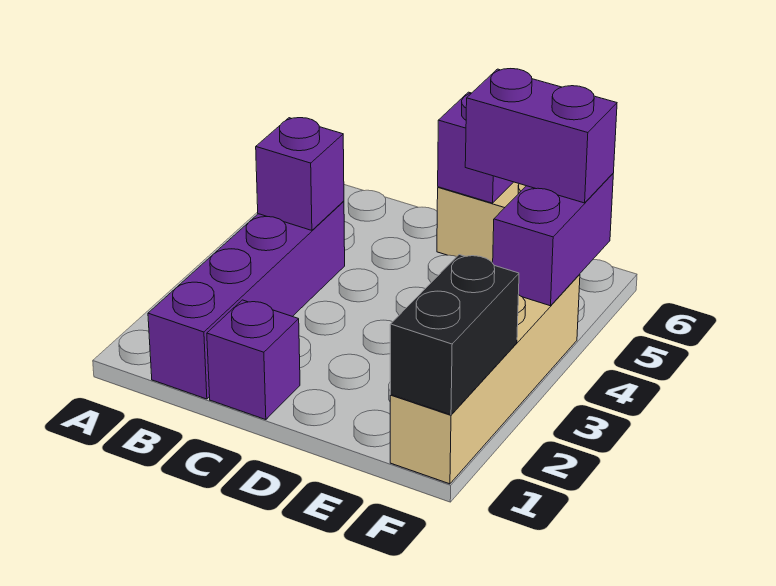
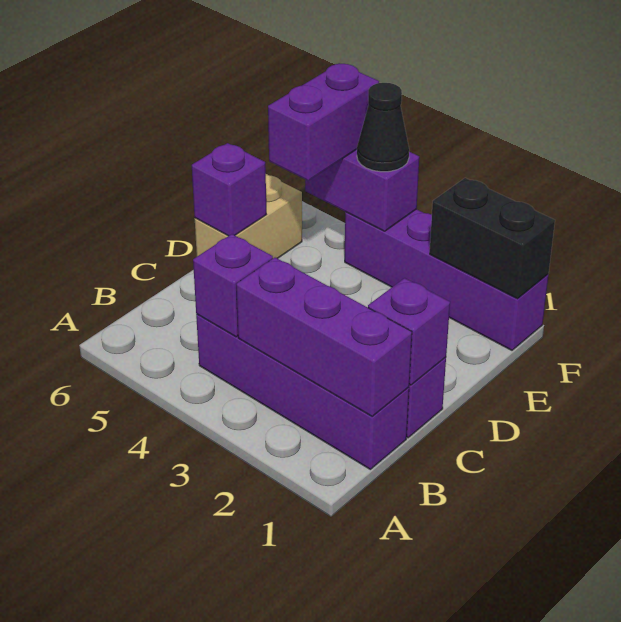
none -> purple 1x3 brick [236,258,412,417]
none -> purple 1x1 brick [368,278,450,385]
tan 1x4 brick [390,274,580,484] -> purple 1x4 brick [345,209,548,350]
none -> black 1x1 cone [357,83,409,172]

